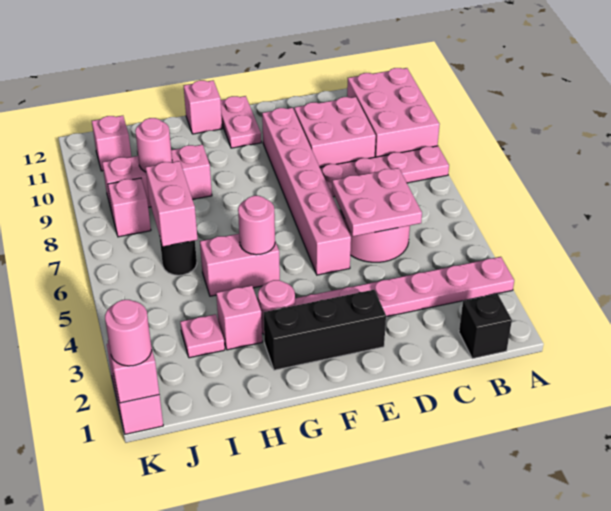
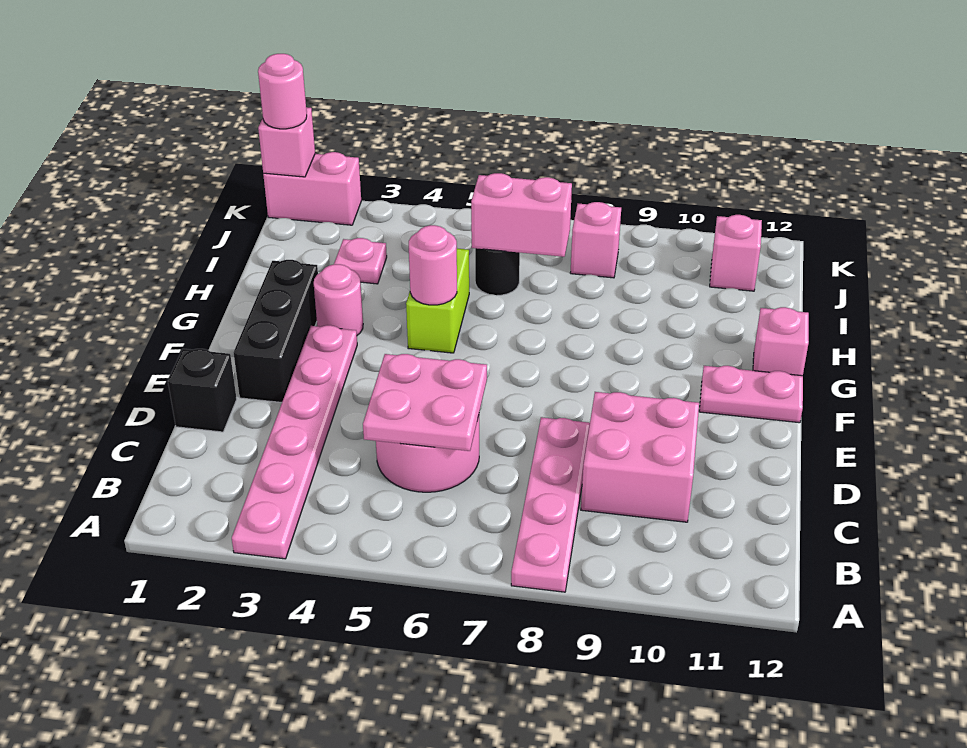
pink 2x3 brick [347,68,440,157] -> none
black 1x1 brick [459,294,512,359] -> black 1x1 brick moved to [168,349,237,432]
pink 1x6 brick [262,108,351,275] -> none
pink 1x2 brick [200,234,280,296] -> lime 1x2 brick [406,249,469,353]
pink 1x1 brick [216,285,262,350] -> none
pink 1x3 brick [102,145,212,212] -> none
pink 1x1 round brick [135,118,172,172] -> none

